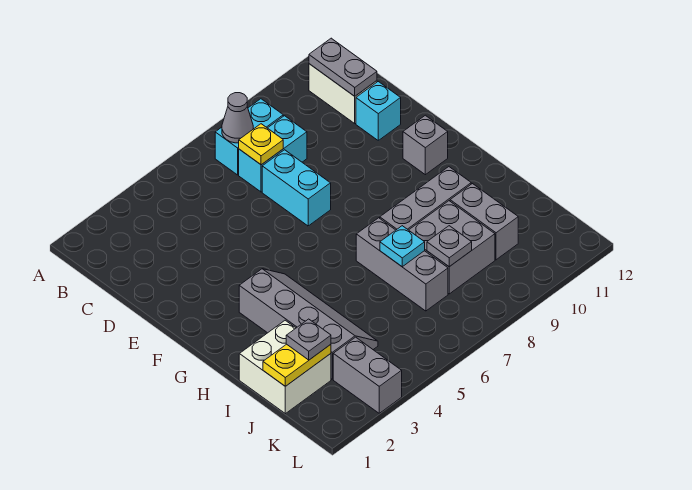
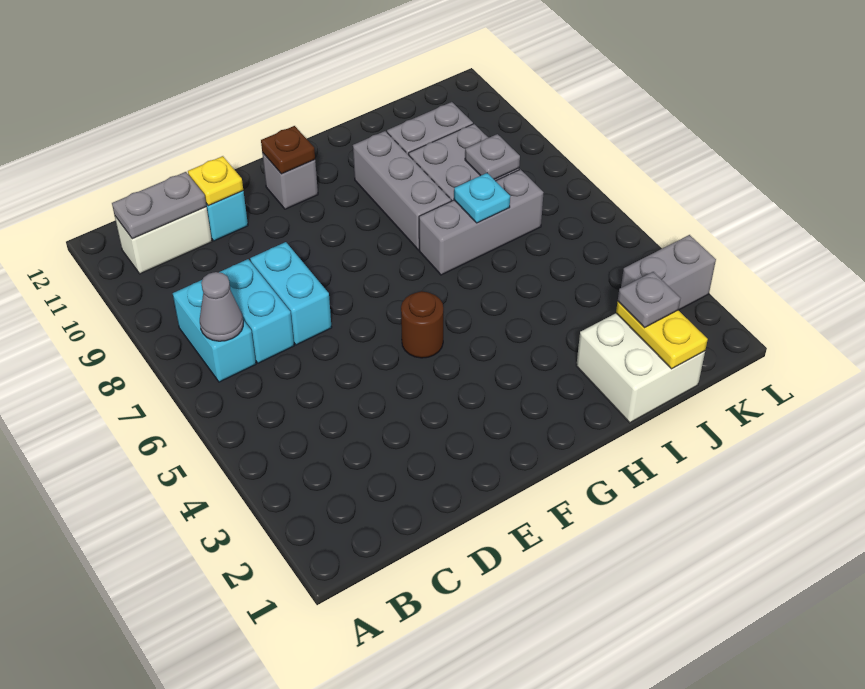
yellow 1x1 plate [239,124,283,165] -> yellow 1x1 plate moved to [188,156,243,206]
cyan 1x2 brick [262,150,331,226] -> cyan 1x2 brick turned to [250,242,332,345]
none -> brown 1x1 round brick [401,291,443,358]
none -> brown 1x1 plate [261,126,315,174]
grey 2x4 slope [239,269,378,379] -> none

